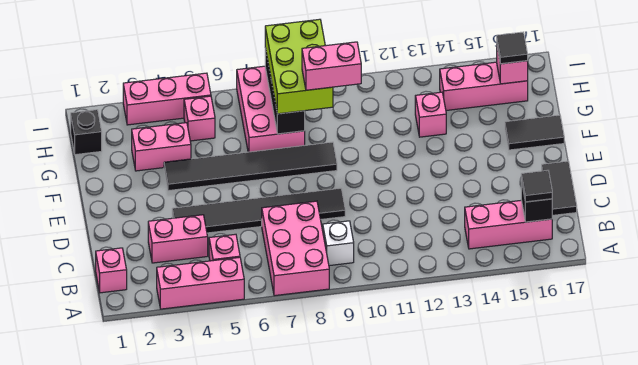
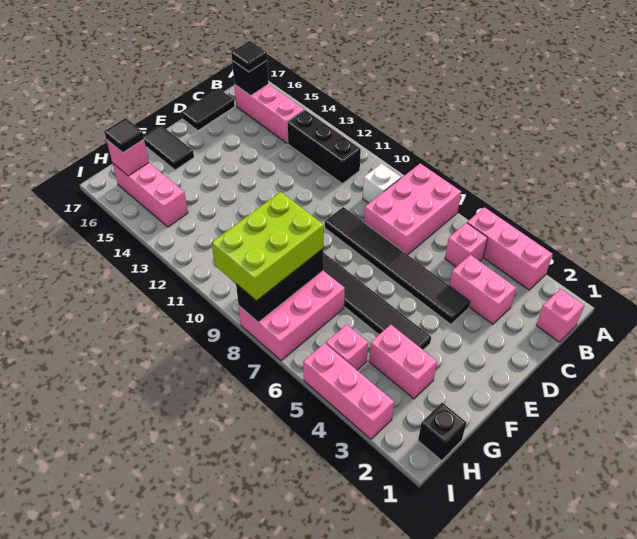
none -> black 1x3 brick [287,110,361,183]
pink 1x2 brick [302,42,361,90] -> none
pink 1x1 brick [415,92,446,137] -> none

